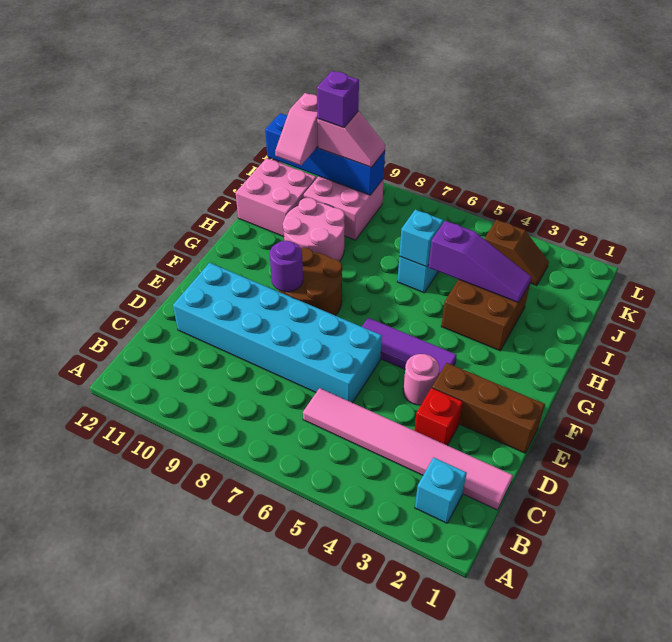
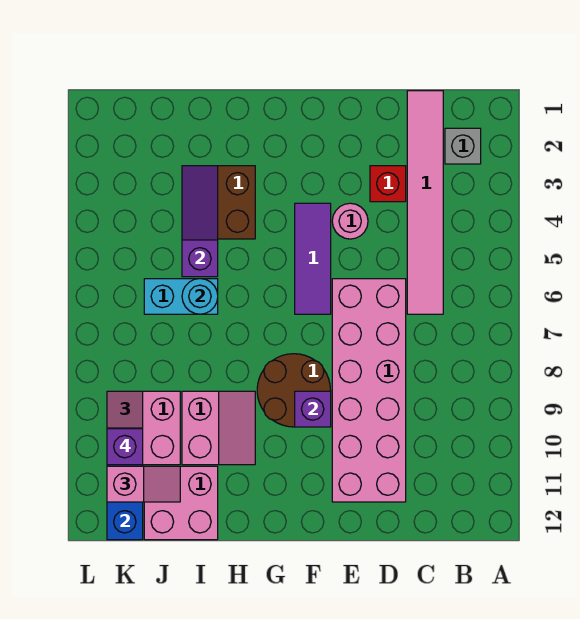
cyan 1x1 brick [415,457,467,523] -> grey 1x1 brick [445,128,481,164]
cyan 2x6 brick [173,263,382,403] -> pink 2x6 brick [332,279,406,502]
brown 1x3 brick [432,363,545,453] -> none
purple 1x1 round brick [270,241,303,292] -> purple 1x1 brick [295,391,331,427]
pink 2x2 round brick [283,198,345,261] -> pink 2x2 slope [182,391,255,465]
cyan 1x1 brick [399,210,443,267] -> cyan 1x1 round brick [182,279,218,314]
brown 1x2 slope [485,220,549,286] -> none

